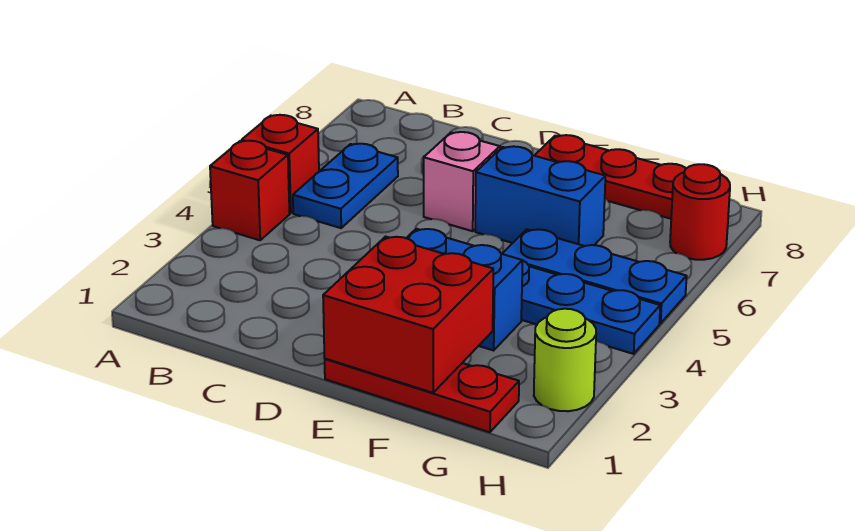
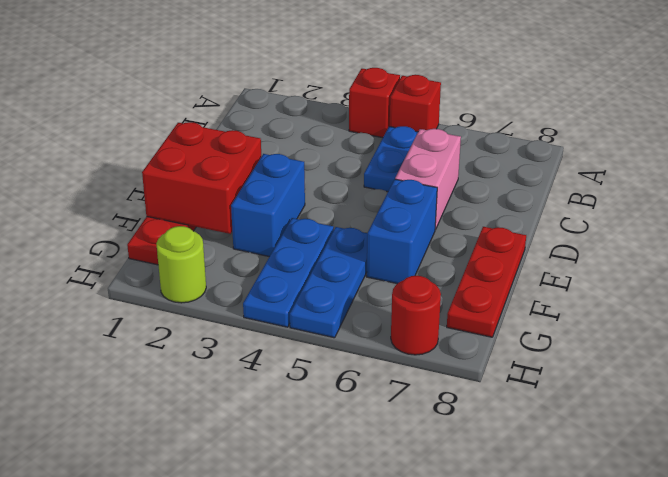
blue 1x2 plate [293,144,398,228] -> blue 1x2 plate turned to [364,126,418,192]
pink 1x1 brick [424,132,500,231] -> pink 1x2 brick [395,129,461,230]

